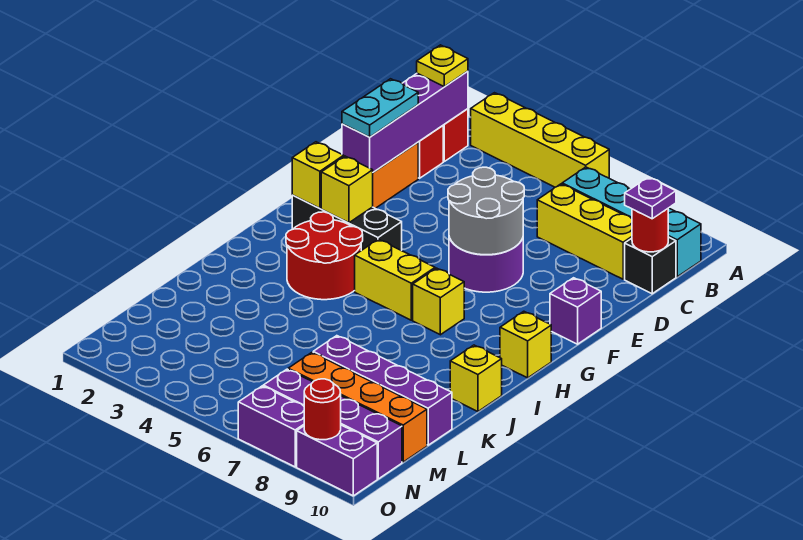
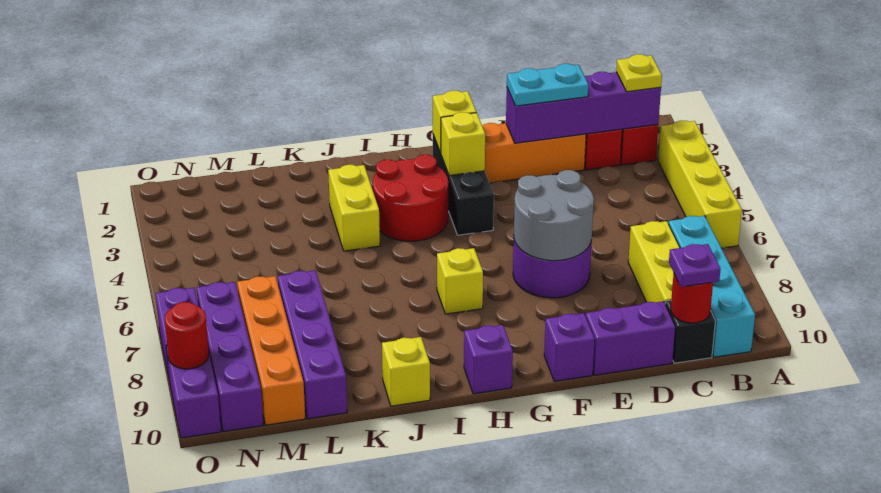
none -> purple 1x2 brick [586,301,675,375]
yellow 1x2 brick [355,239,435,320] -> yellow 1x2 brick moved to [328,164,380,251]
yellow 1x1 brick [500,311,551,378] -> purple 1x1 brick [464,325,513,394]

